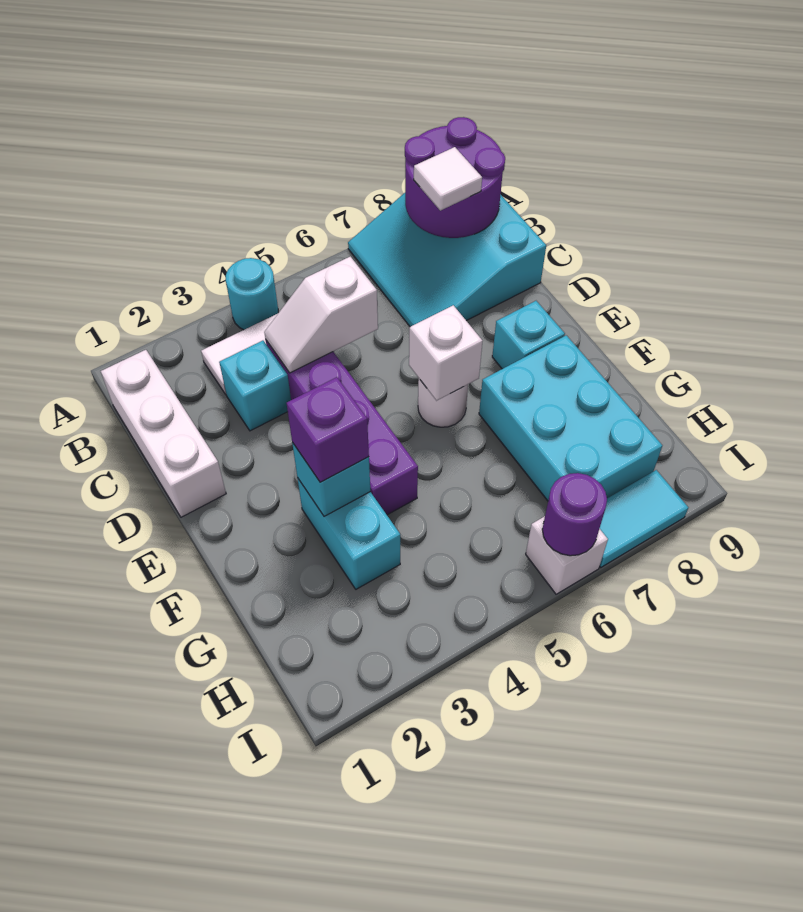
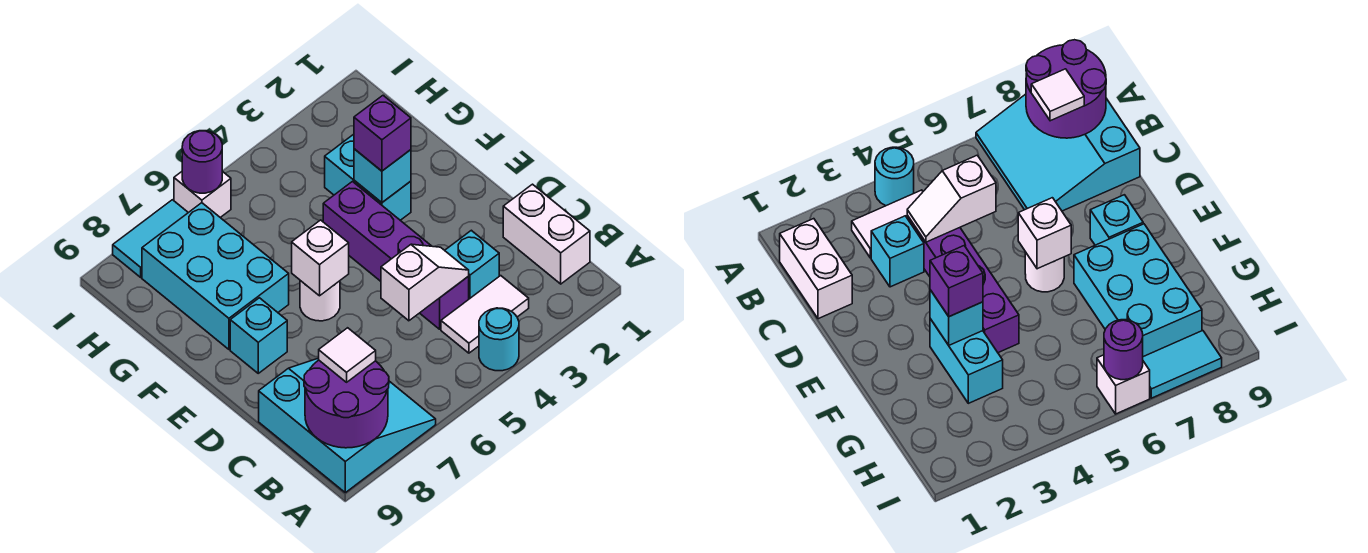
white 1x3 brick [101,350,226,517] -> white 1x2 brick [503,184,590,284]

